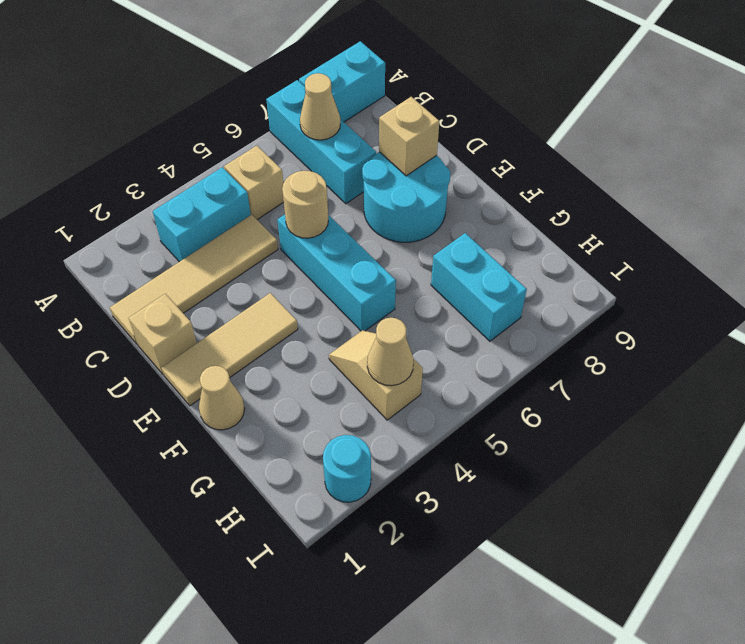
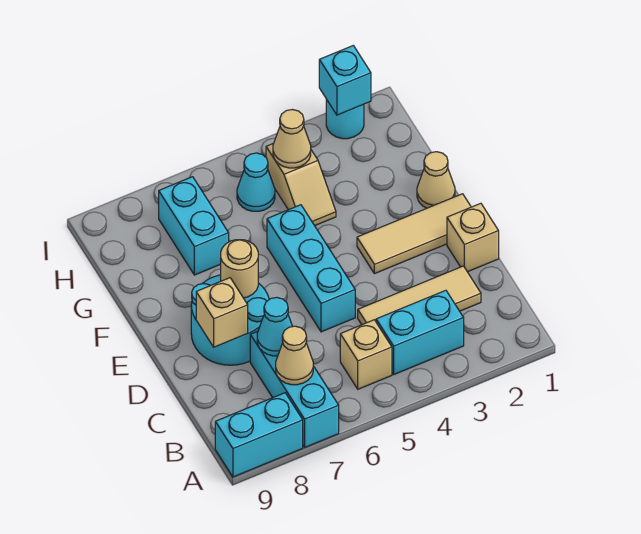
tan 1x4 tile [110,215,278,344] -> tan 1x3 tile [358,266,481,325]
none -> cyan 1x1 cone [257,297,293,356]
tan 1x1 round brick [282,171,328,238] -> tan 1x1 round brick moved to [221,240,258,298]
none -> cyan 1x1 cone [237,153,275,211]
none -> cyan 1x1 brick [319,46,371,115]

